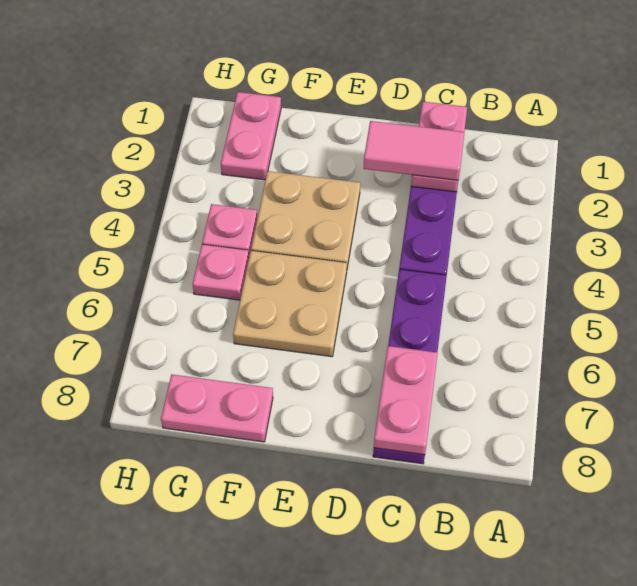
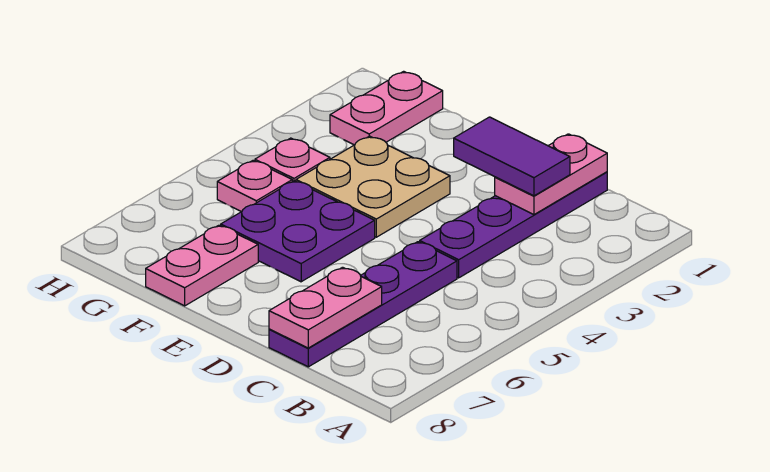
pink 1x2 tile [363,121,465,180] -> purple 1x2 tile [454,117,570,196]
tan 2x2 plate [233,251,347,357] -> purple 2x2 plate [221,181,375,282]
pink 1x2 plate [161,374,273,442] -> pink 1x2 plate turned to [146,225,258,306]

